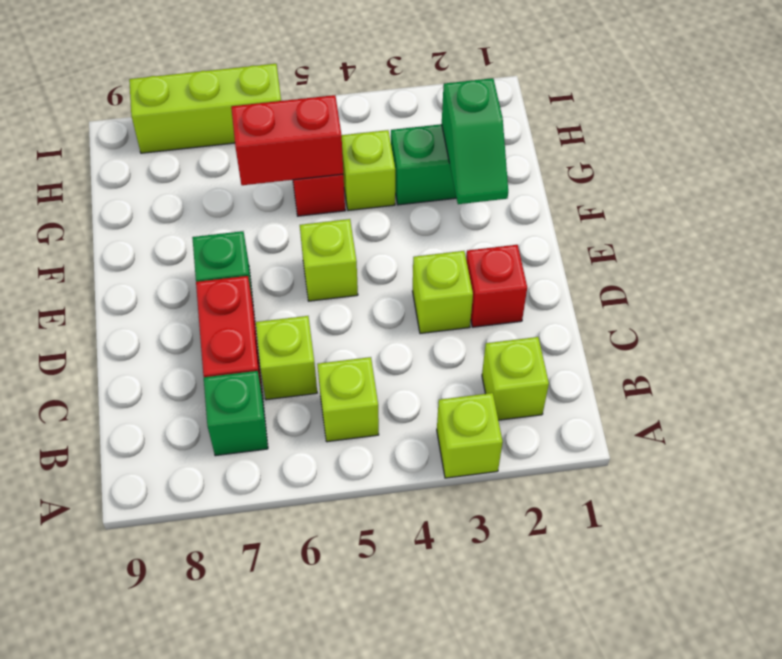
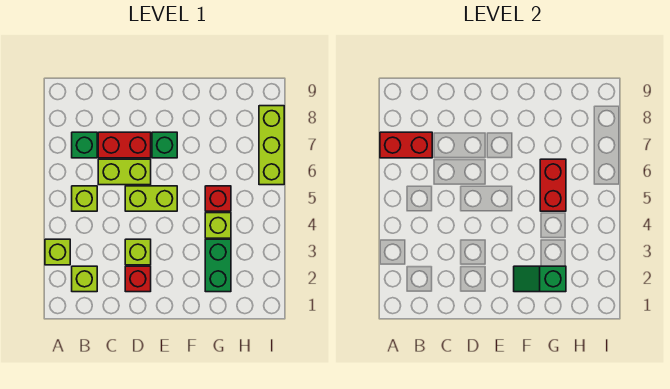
none -> red 1x2 brick [380,132,432,158]
lime 1x1 brick [256,316,317,400] -> lime 1x2 brick [98,159,151,185]
lime 1x1 brick [300,219,358,301] -> lime 1x2 brick [125,186,177,211]

